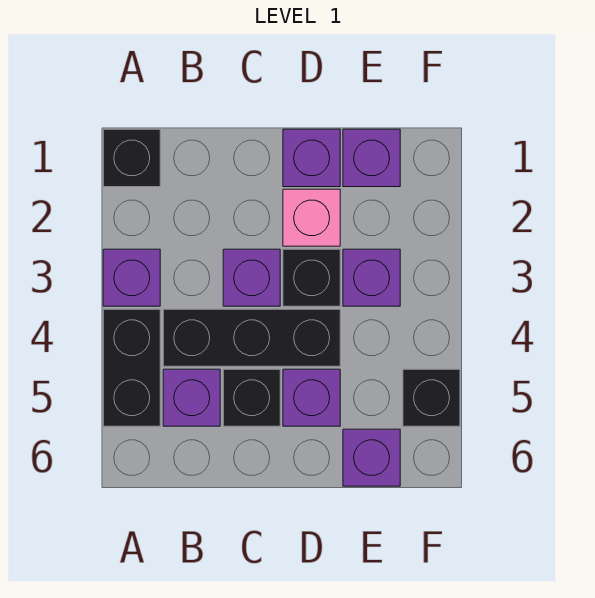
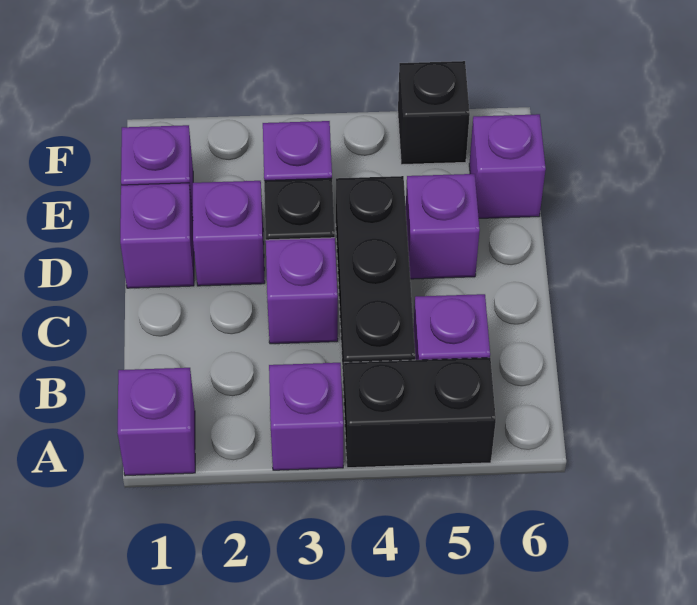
black 1x1 brick [103,129,160,187] -> purple 1x1 brick [118,368,195,476]
black 1x1 brick [223,369,280,426] -> none
pink 1x1 brick [283,189,340,246] -> purple 1x1 brick [192,181,265,286]

